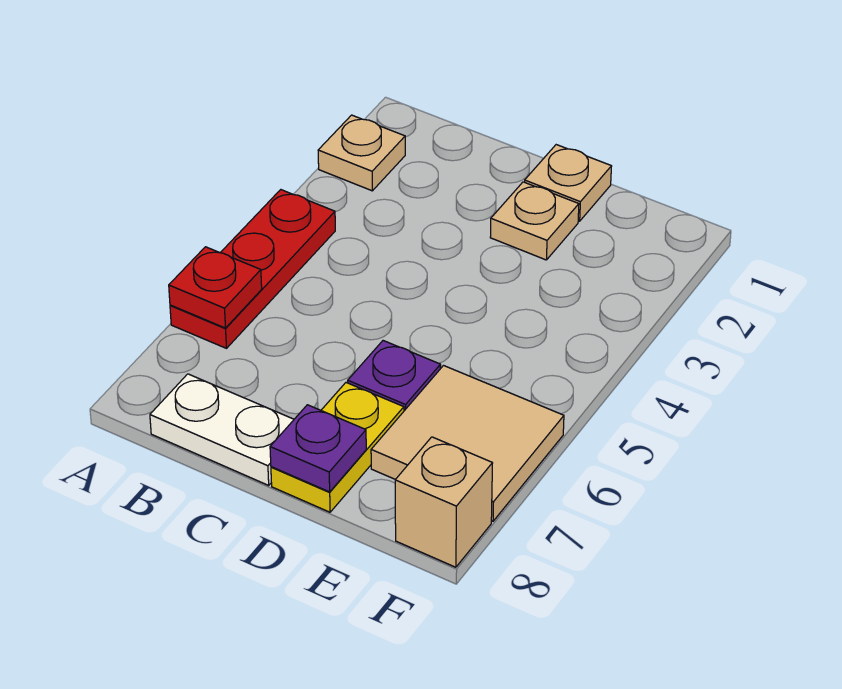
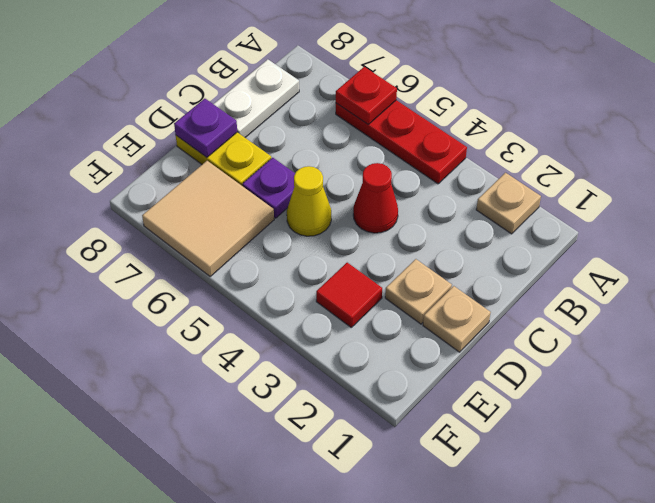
none -> red 1x1 cone [353,163,398,233]
none -> yellow 1x1 cone [287,166,331,236]
none -> red 1x1 tile [316,263,382,327]
tan 1x1 brick [395,437,492,567] -> none

